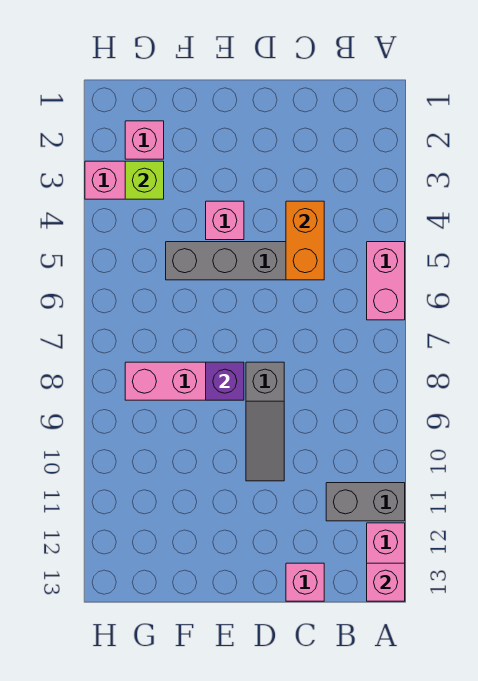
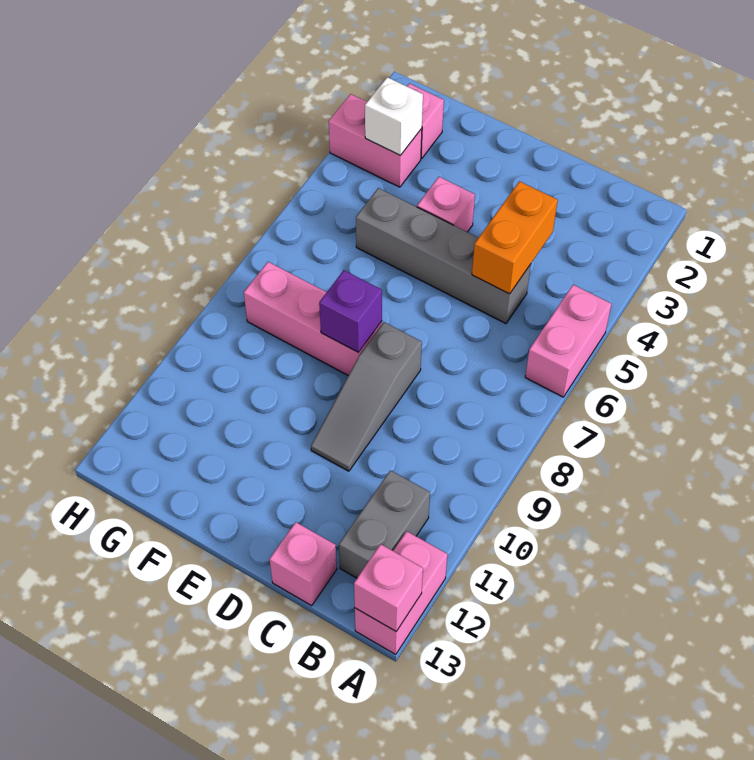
grey 1x2 brick [326,483,405,521] -> grey 1x2 brick turned to [339,470,430,578]
lime 1x1 brick [125,161,164,199] -> white 1x1 brick [365,77,423,156]

